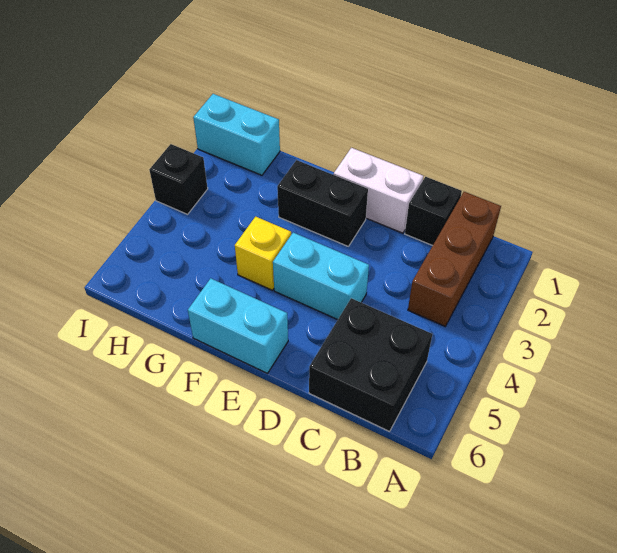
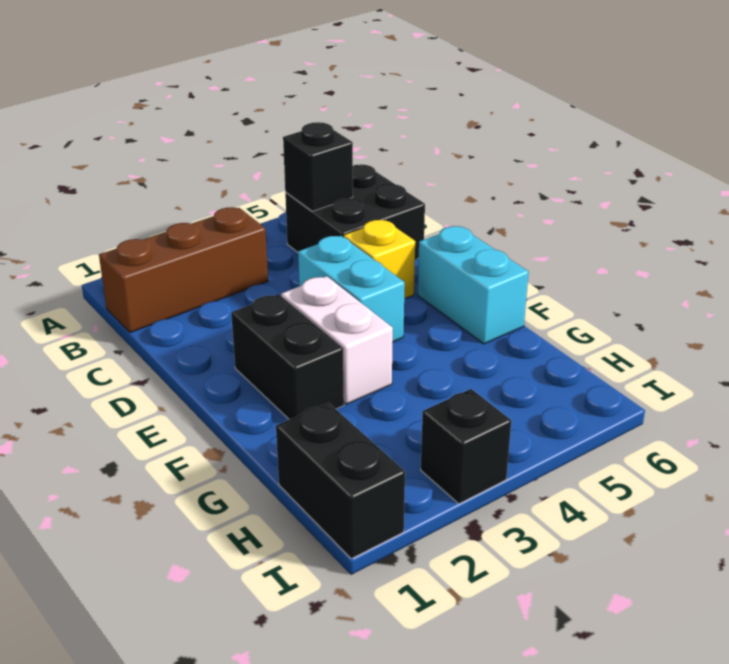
black 1x1 brick [405,177,462,246] -> black 1x1 brick moved to [283,122,353,211]
white 1x2 brick [334,148,423,233] -> white 1x2 brick moved to [281,276,393,404]
yellow 1x1 brick [235,217,291,290] -> yellow 1x1 brick moved to [343,220,415,299]
cyan 1x2 brick [193,94,280,175] -> black 1x2 brick [276,403,405,559]

